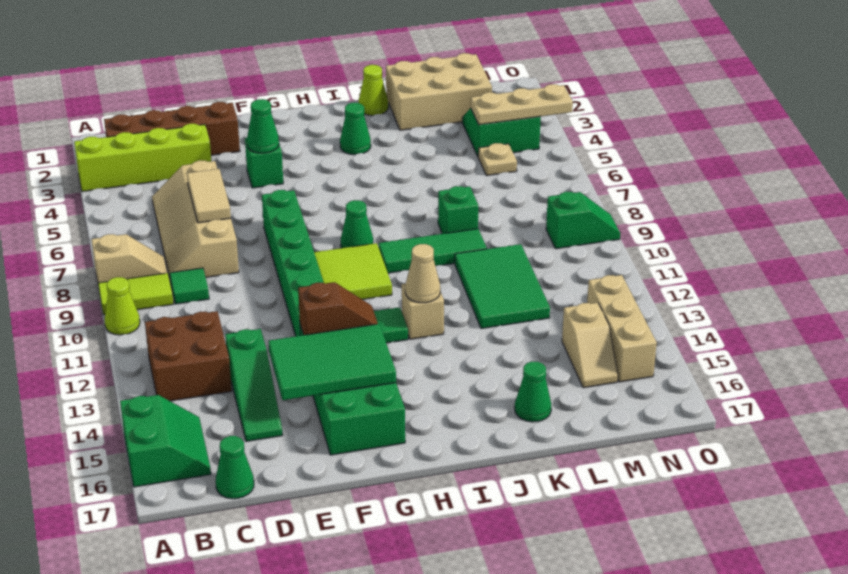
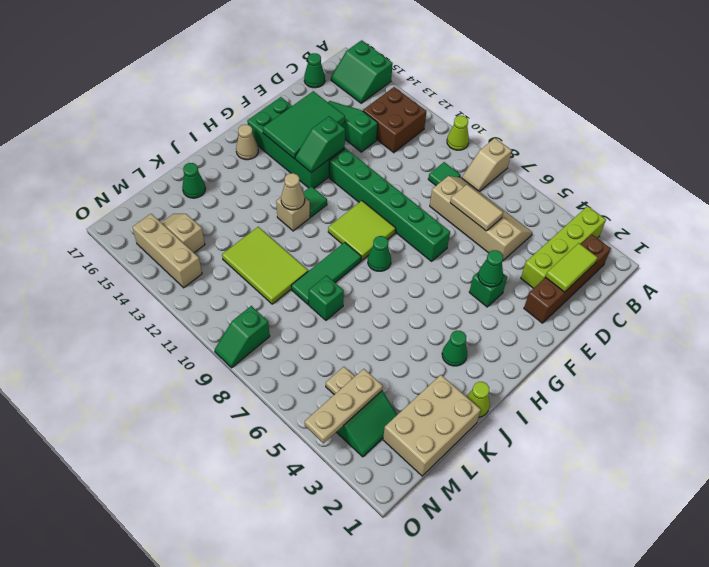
lime 1x2 tile [98,273,173,315] -> lime 1x2 tile moved to [546,243,598,292]
brown 1x2 slope [298,282,378,335] -> green 1x2 slope [295,116,345,172]
none -> tan 1x1 cone [236,125,258,160]
green 2x3 tile [455,244,550,329] -> lime 2x3 tile [222,227,308,304]

